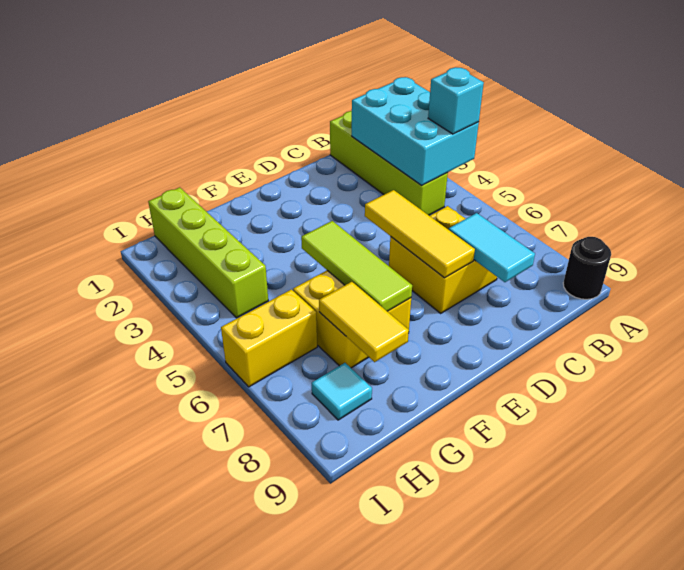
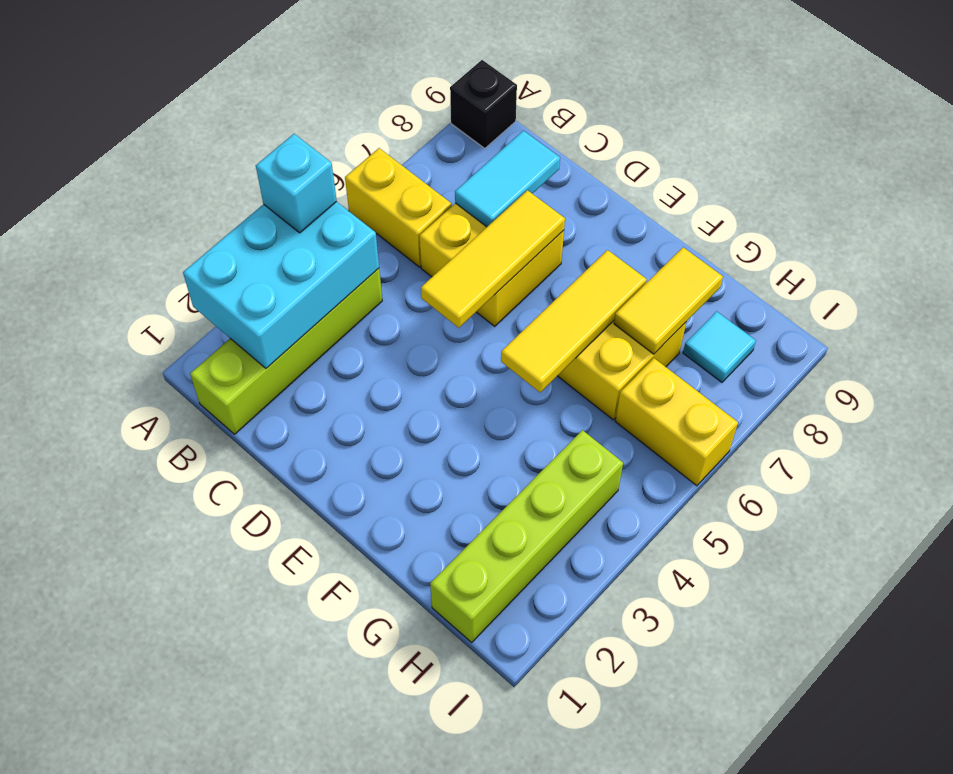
none -> yellow 1x2 brick [345,148,452,267]
black 1x1 round brick [563,237,611,299] -> black 1x1 brick [450,60,517,148]
lime 1x3 tile [301,221,412,311] -> yellow 1x3 tile [501,250,647,392]

